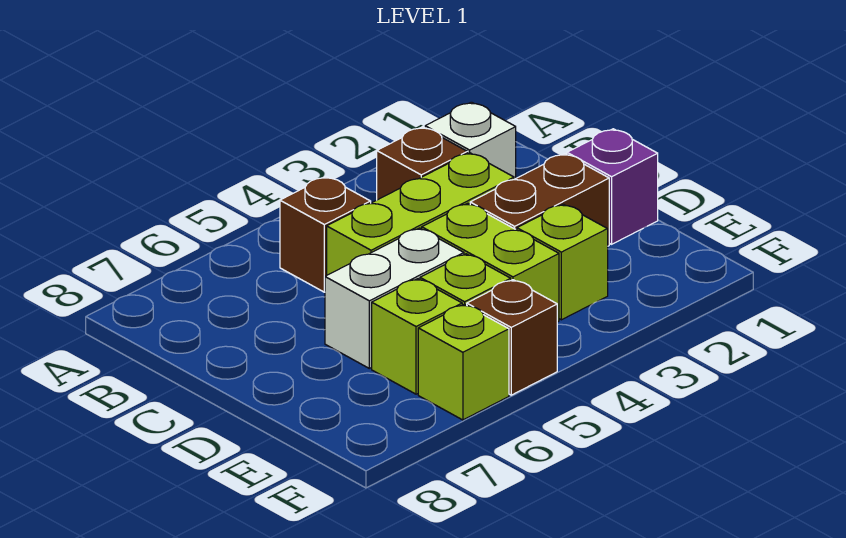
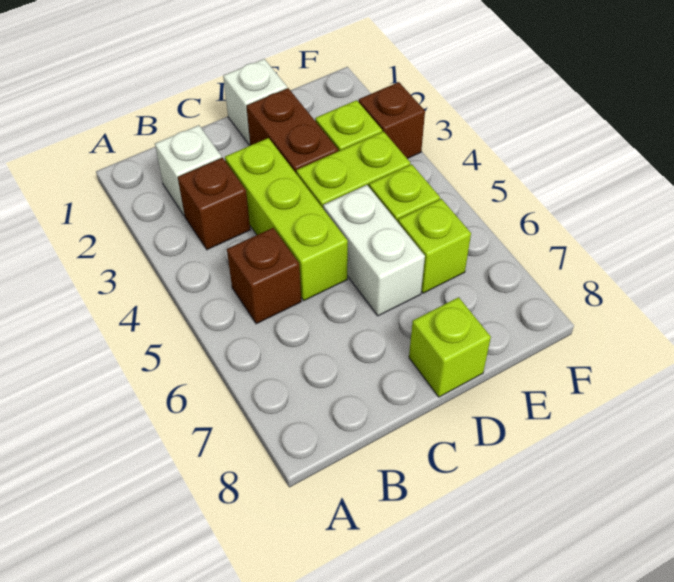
purple 1x1 brick [567,129,658,244] -> white 1x1 brick [223,59,287,145]
brown 1x1 brick [467,280,557,395] -> brown 1x1 brick moved to [359,82,425,159]
lime 1x1 brick [418,304,509,420] -> lime 1x1 brick moved to [409,297,491,397]

